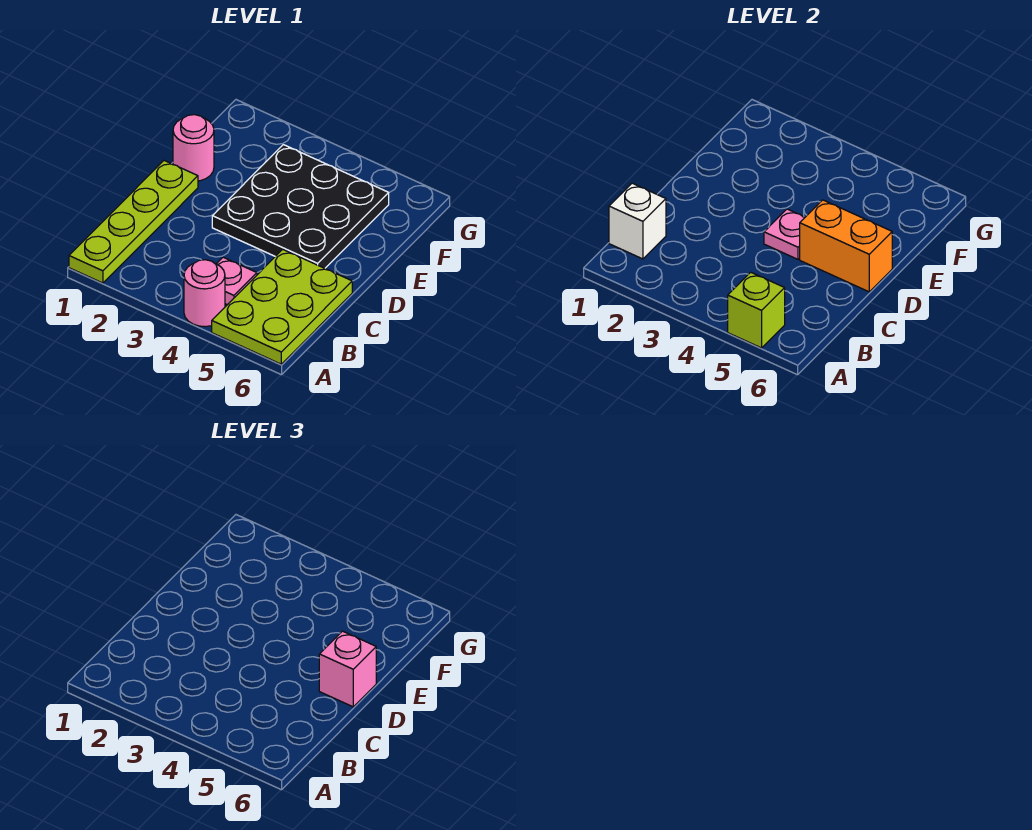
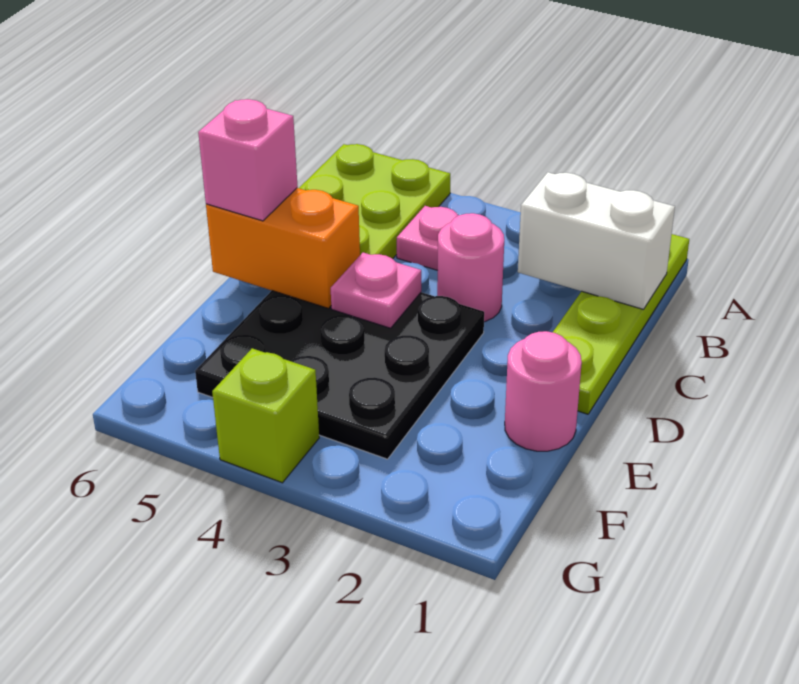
pink 1x1 round brick [184,260,225,327] -> pink 1x1 round brick moved to [437,213,504,322]
lime 1x1 brick [728,272,785,348] -> lime 1x1 brick moved to [212,348,319,483]
white 1x1 brick [609,183,666,259] -> white 1x2 brick [518,172,675,309]

